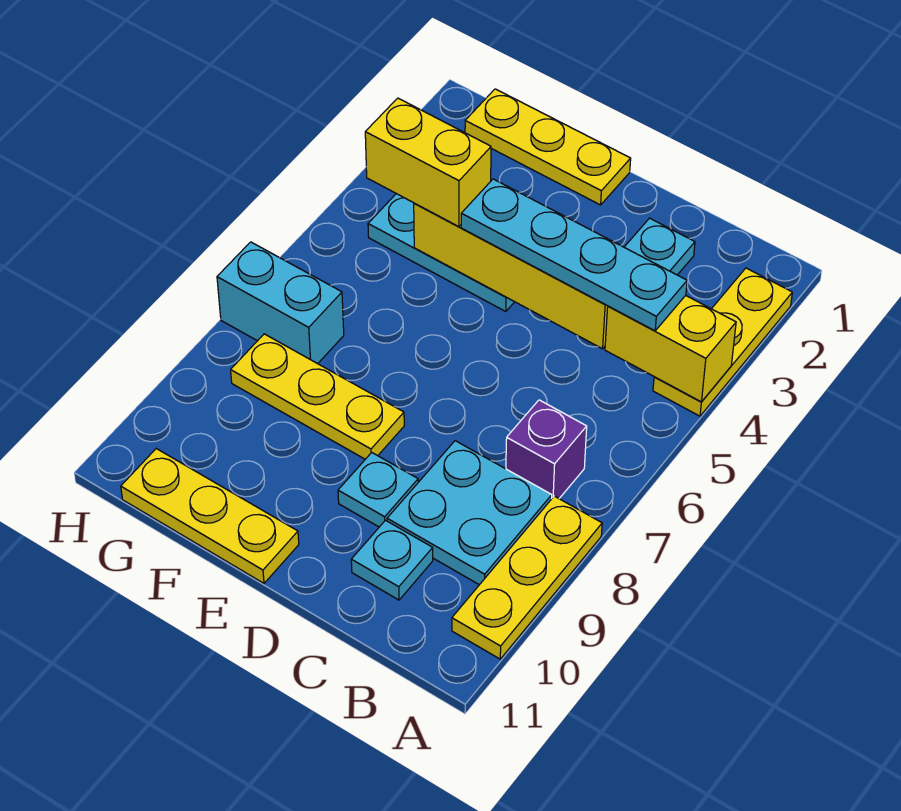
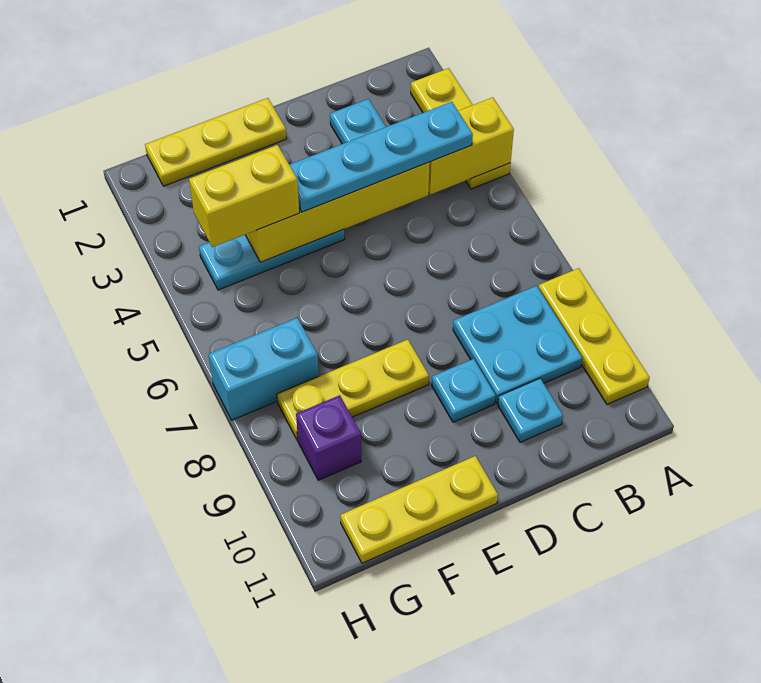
purple 1x1 brick [506,400,587,498] -> purple 1x1 brick moved to [296,395,361,480]

